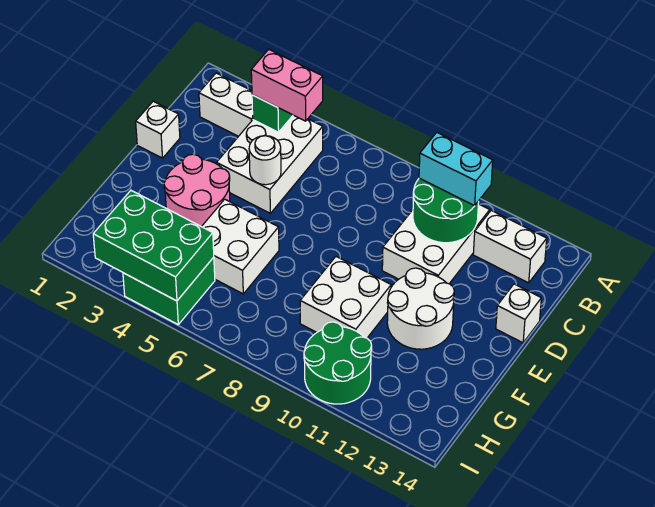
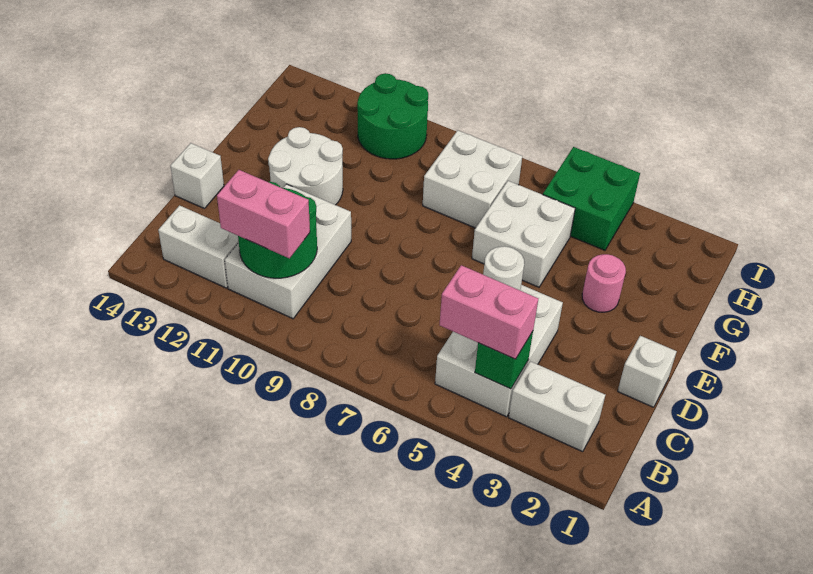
cyan 1x2 brick [419,133,493,206] -> pink 1x2 brick [217,170,310,258]
pink 2x2 round brick [164,154,230,227] -> pink 1x1 round brick [582,254,626,312]
white 2x2 brick [300,257,391,338] -> white 2x2 brick moved to [423,131,522,228]
green 2x3 brick [93,190,214,301] -> none

